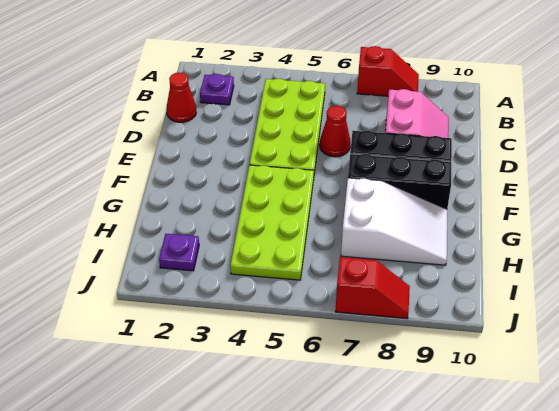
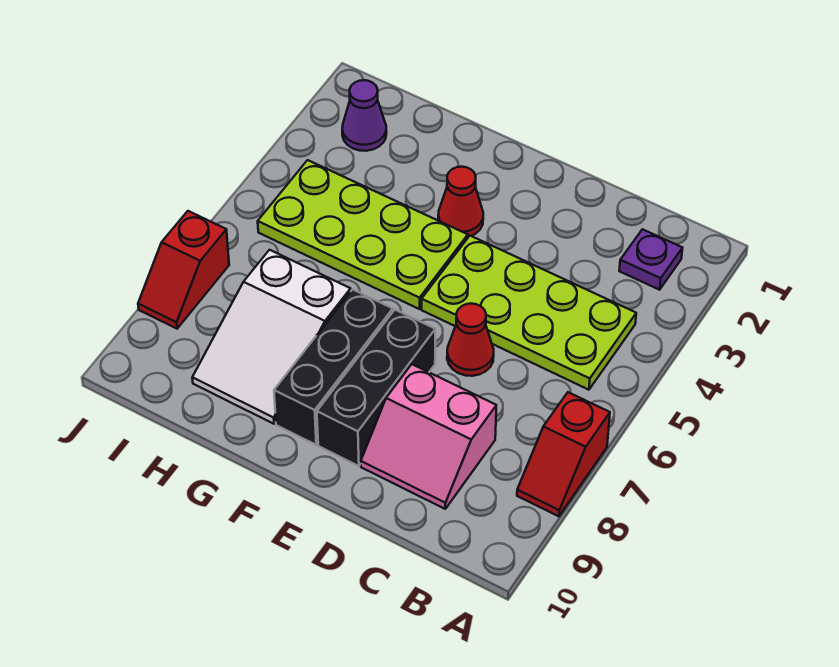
red 1x1 cone [166,73,196,122] -> red 1x1 cone moved to [438,167,483,237]
purple 1x1 plate [159,234,199,271] -> purple 1x1 cone [342,80,387,151]

